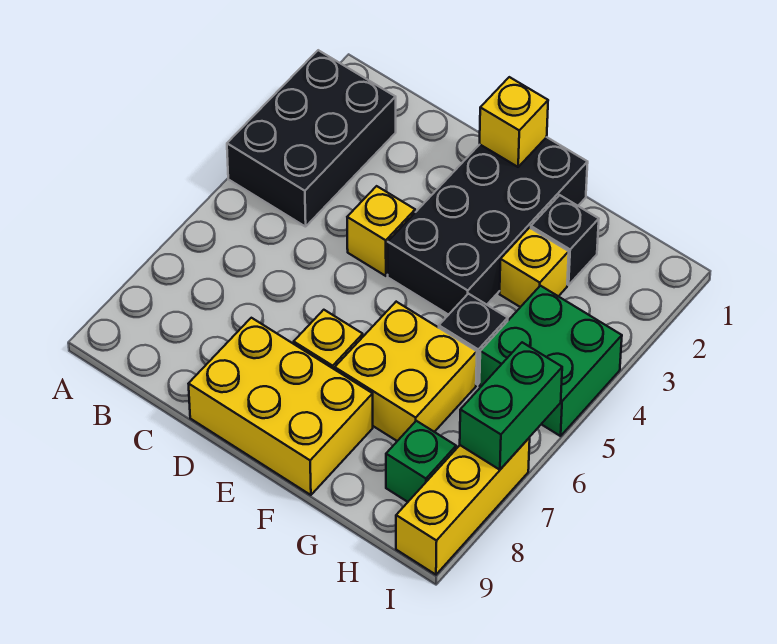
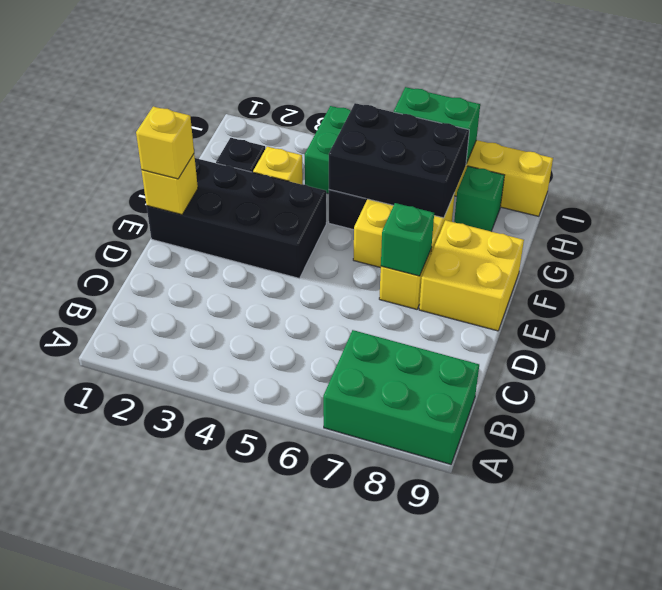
black 2x3 brick [227,50,396,227] -> black 2x3 brick moved to [329,103,469,218]
none -> green 2x3 brick [323,330,479,464]
yellow 1x1 brick [347,186,415,276] -> yellow 1x1 brick moved to [136,107,194,179]
yellow 2x3 brick [189,318,373,495] -> yellow 2x2 brick [419,220,524,331]
none -> green 1x1 brick [381,203,434,276]

